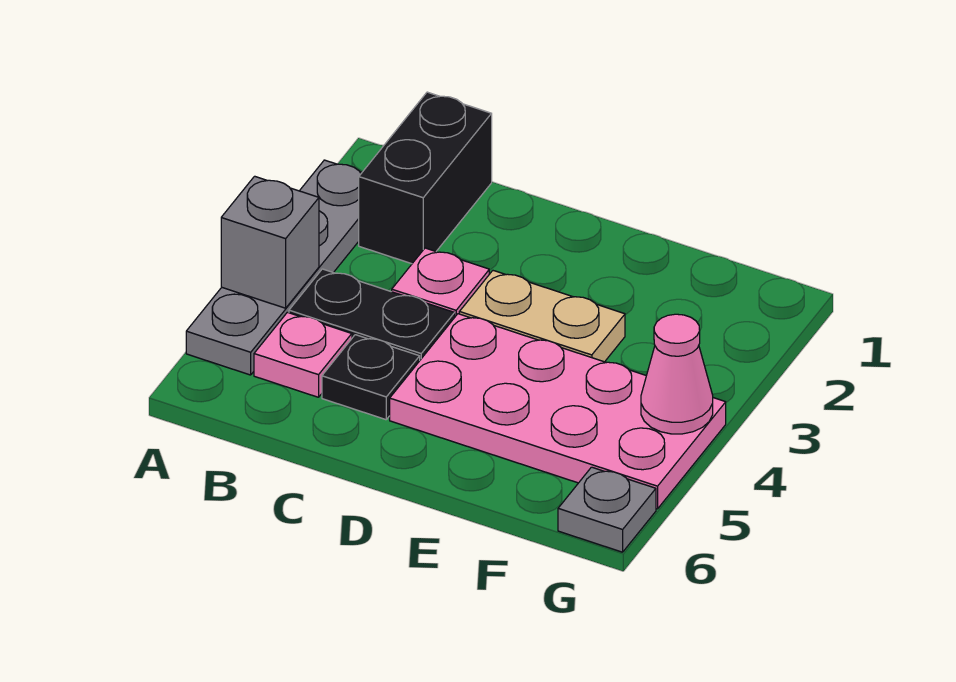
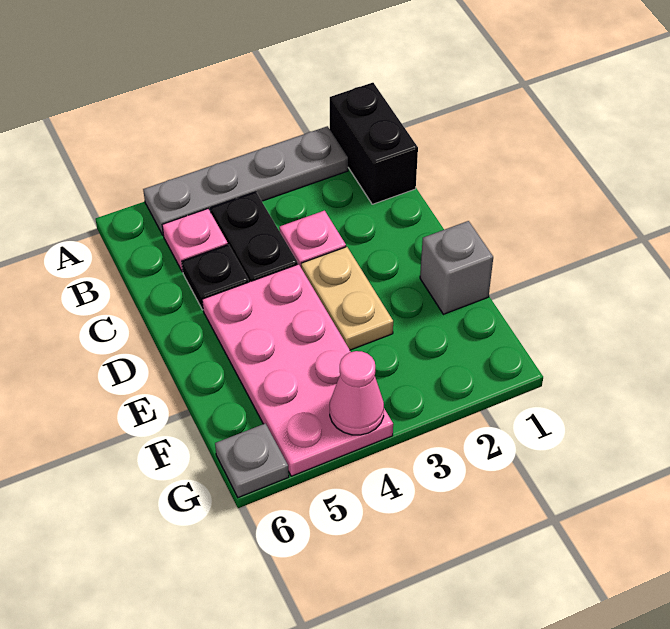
grey 1x1 brick [221,176,319,308] -> grey 1x1 brick moved to [420,221,493,314]
black 1x2 brick [359,92,492,264] -> black 1x2 brick turned to [330,83,418,204]

